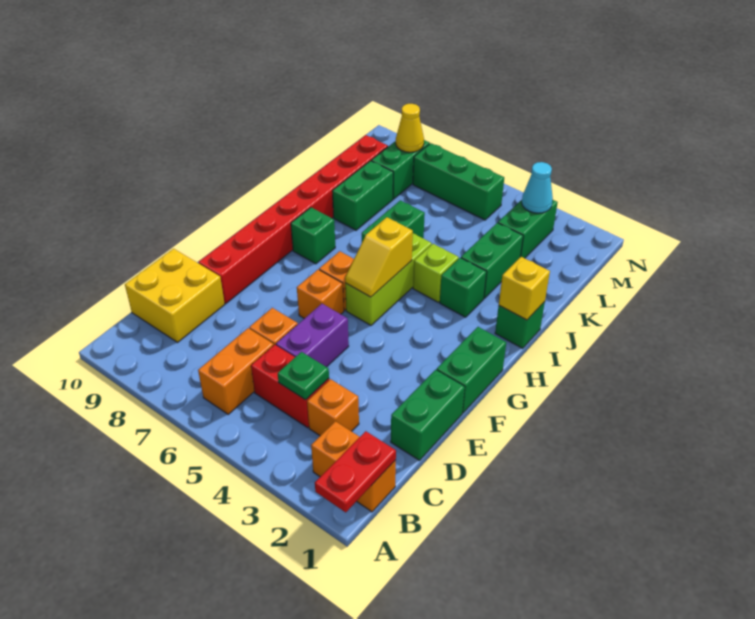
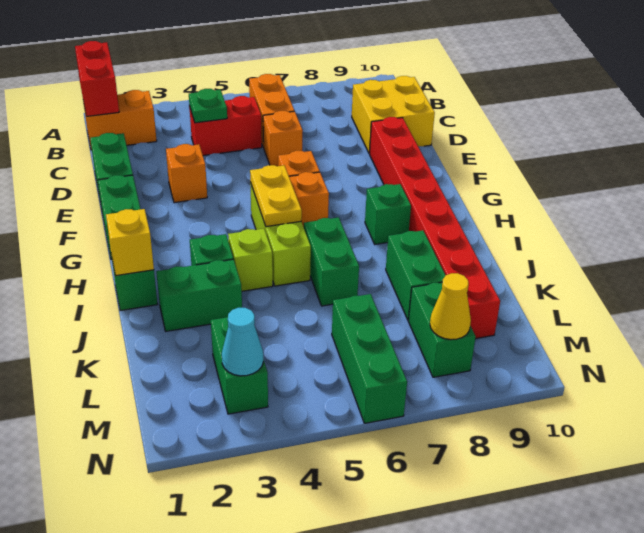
red 1x2 plate [315,431,396,512] -> red 1x2 brick [75,41,119,116]
orange 1x1 brick [307,379,359,436] -> orange 1x1 brick moved to [166,144,207,203]
purple 1x2 brick [276,304,349,367] -> none
yellow 1x2 slope [345,217,413,297] -> yellow 1x2 plate [250,165,302,227]
green 1x2 brick [461,223,523,298] -> green 1x2 brick turned to [156,259,242,331]
green 1x3 brick [413,143,504,220] -> green 1x3 brick turned to [332,294,407,423]

